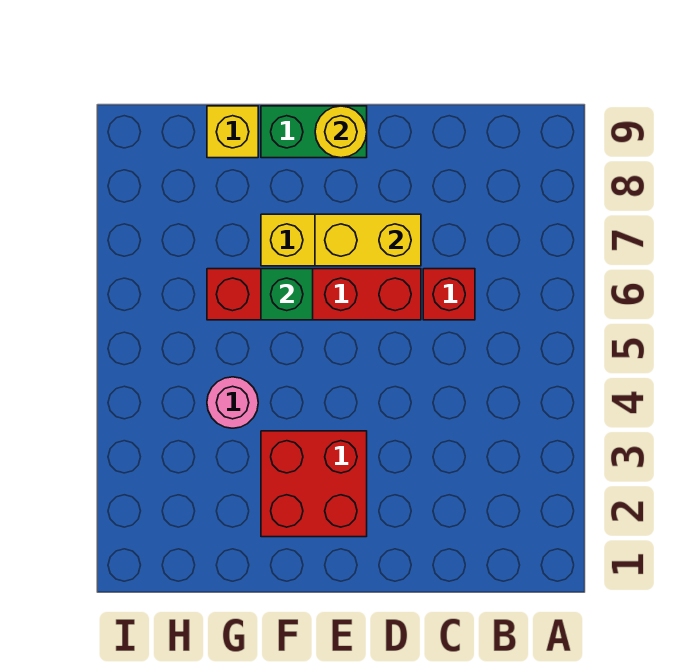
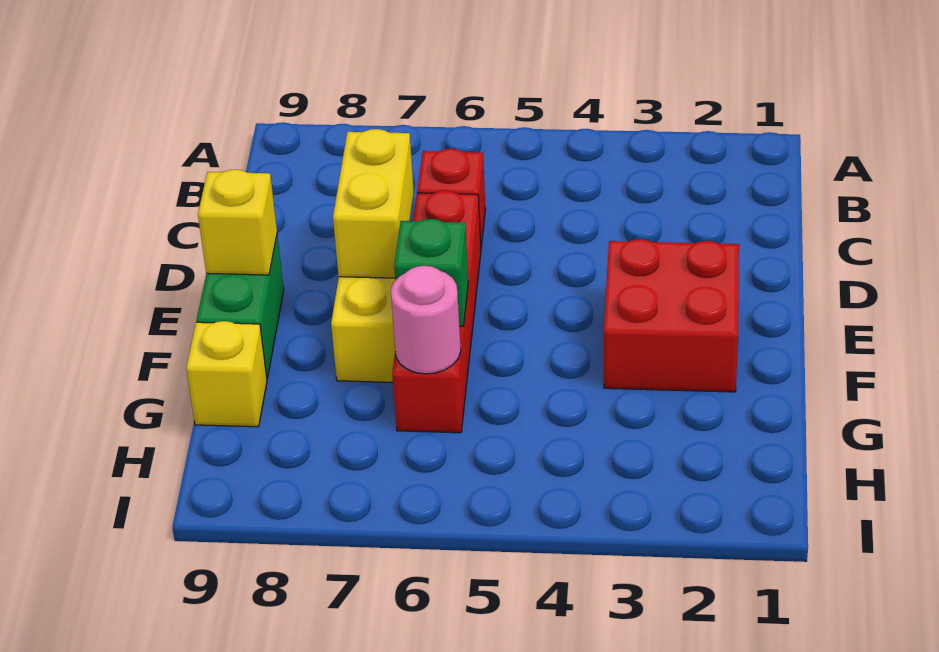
yellow 1x1 round brick [315,106,367,158] -> yellow 1x1 brick [198,169,277,275]
pink 1x1 round brick [207,377,258,428] -> pink 1x1 round brick moved to [391,266,461,374]

